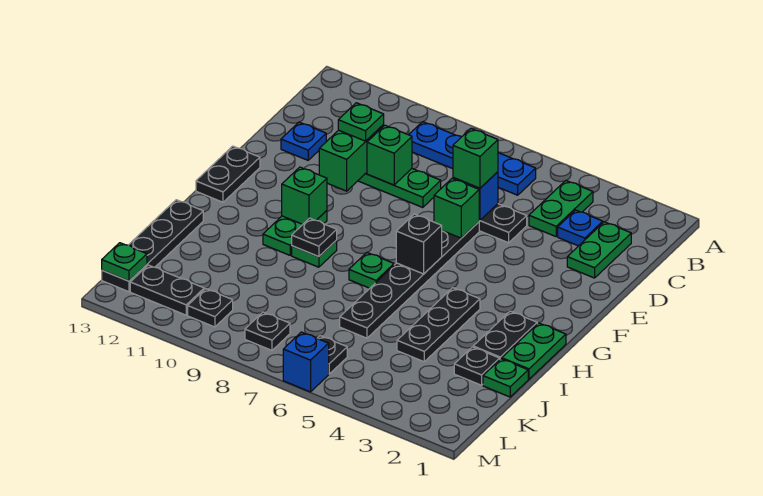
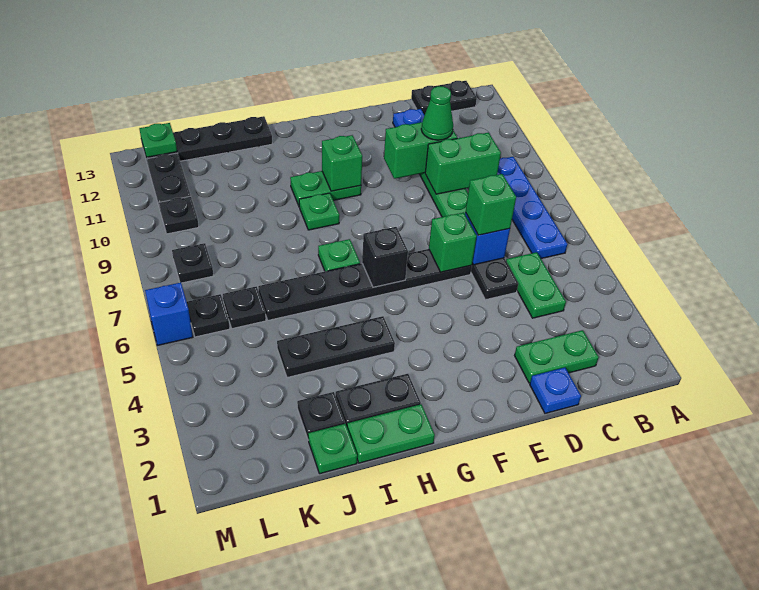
green 1x2 plate [529,181,593,237] -> green 1x2 plate turned to [506,252,566,318]
blue 1x1 plate [558,210,603,246] -> blue 1x1 plate moved to [530,368,581,413]
green 1x1 brick [367,125,412,185] -> green 1x2 brick [425,133,501,194]
green 1x1 plate [338,103,384,141] -> green 1x1 cone [421,86,453,140]
black 1x2 plate [196,146,260,202] -> black 1x2 plate moved to [411,81,477,115]
black 1x1 plate [292,218,337,257] -> black 1x1 plate moved to [223,286,266,329]

